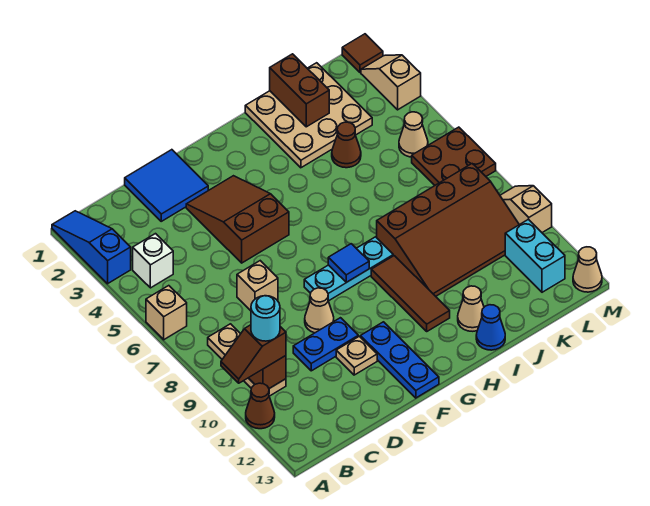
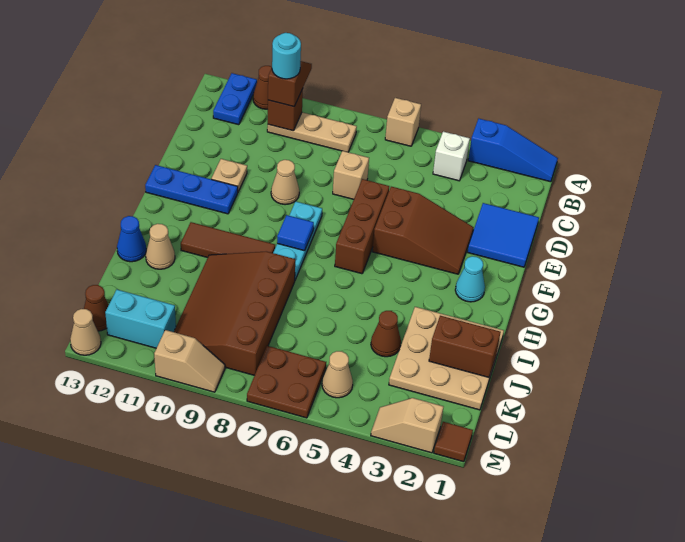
blue 1x2 plate [293,318,358,371] -> blue 1x2 plate moved to [213,73,257,125]
none -> brown 1x3 brick [335,179,389,274]
none -> cyan 1x1 cone [455,256,485,302]
none -> brown 1x1 cone [84,285,109,331]
tan 1x2 slope [361,55,421,110] -> tan 1x2 slope turned to [371,398,443,453]

